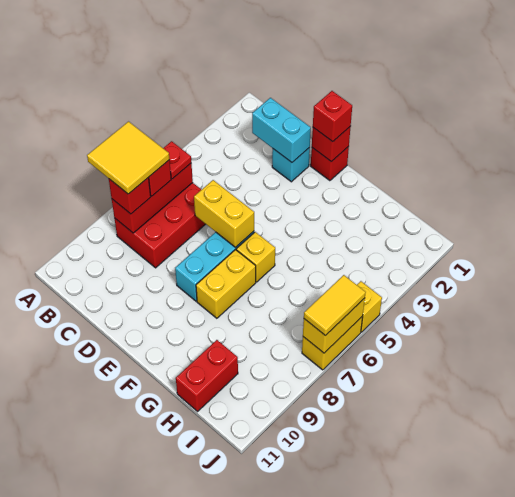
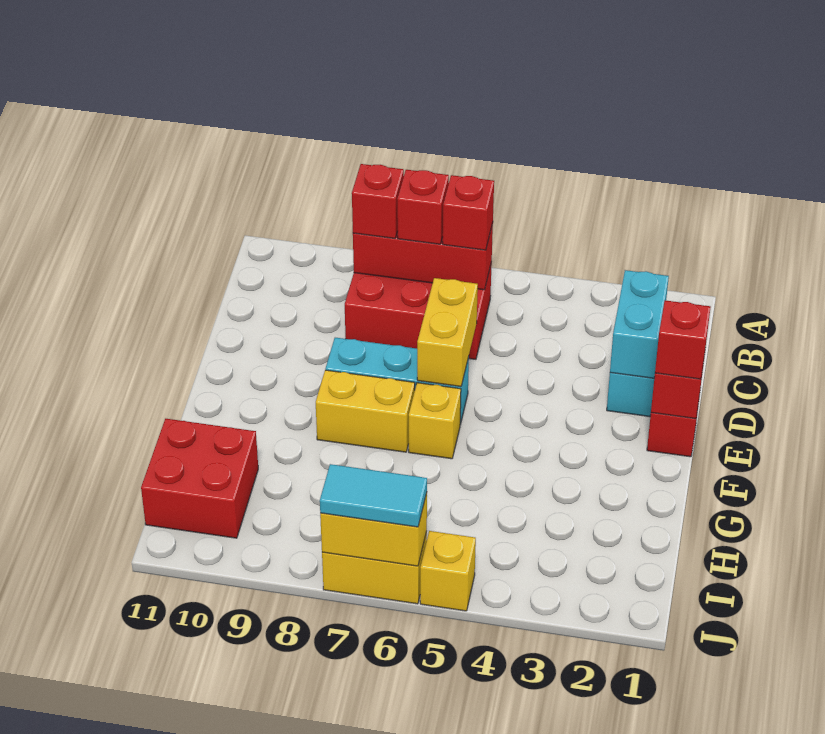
yellow 2x2 tile [87,122,170,194] -> none
red 1x1 plate [163,141,191,179] -> red 1x1 brick [443,175,494,250]
red 1x2 brick [176,340,238,411] -> red 2x2 brick [141,419,258,538]
yellow 1x2 tile [304,275,366,335] -> cyan 1x2 tile [320,464,427,527]

